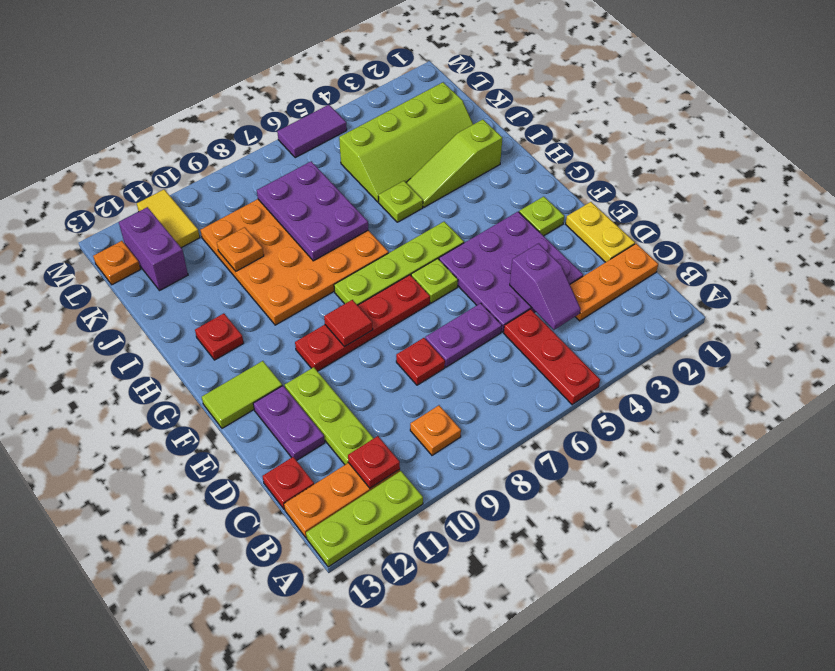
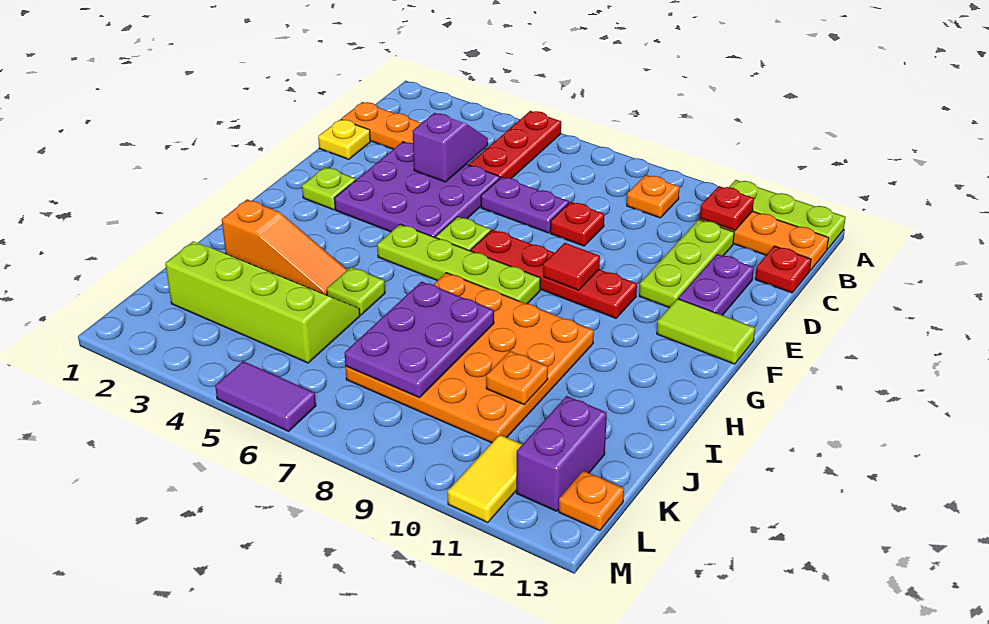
yellow 1x2 plate [566,202,635,262] -> yellow 1x1 plate [318,119,370,159]
red 1x1 plate [195,313,244,360] -> none
lime 1x3 slope [406,119,502,207] -> orange 1x3 slope [222,199,347,295]

